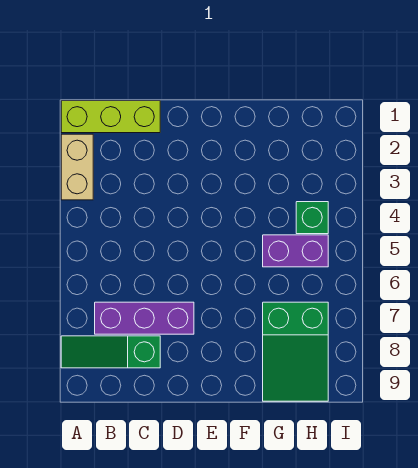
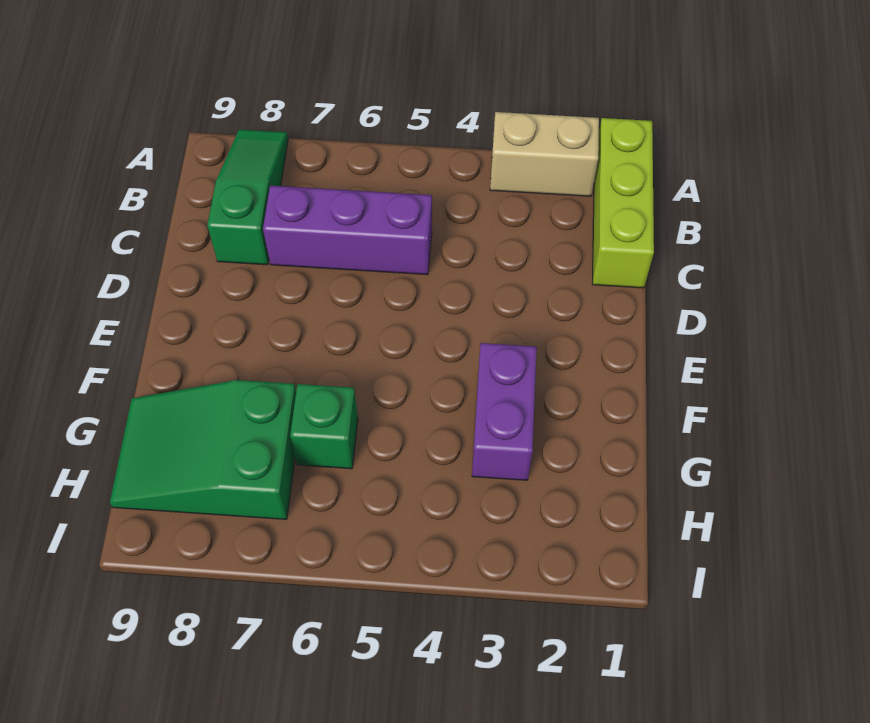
purple 1x3 brick [95,302,194,334] -> purple 1x3 brick turned to [263,186,432,275]
purple 1x2 brick [263,235,328,267] -> purple 1x2 brick moved to [472,343,537,480]
green 1x1 brick [296,202,328,234] -> green 1x1 brick moved to [290,384,358,469]

